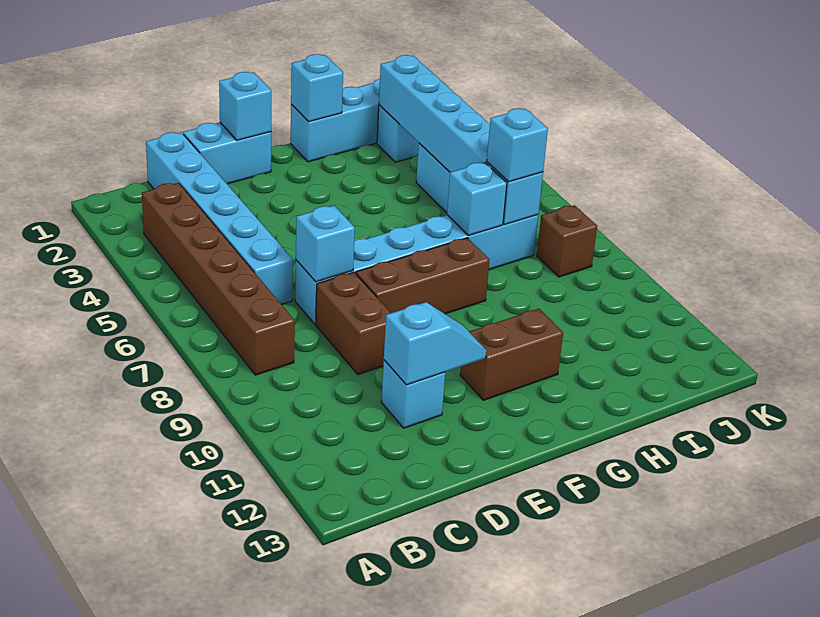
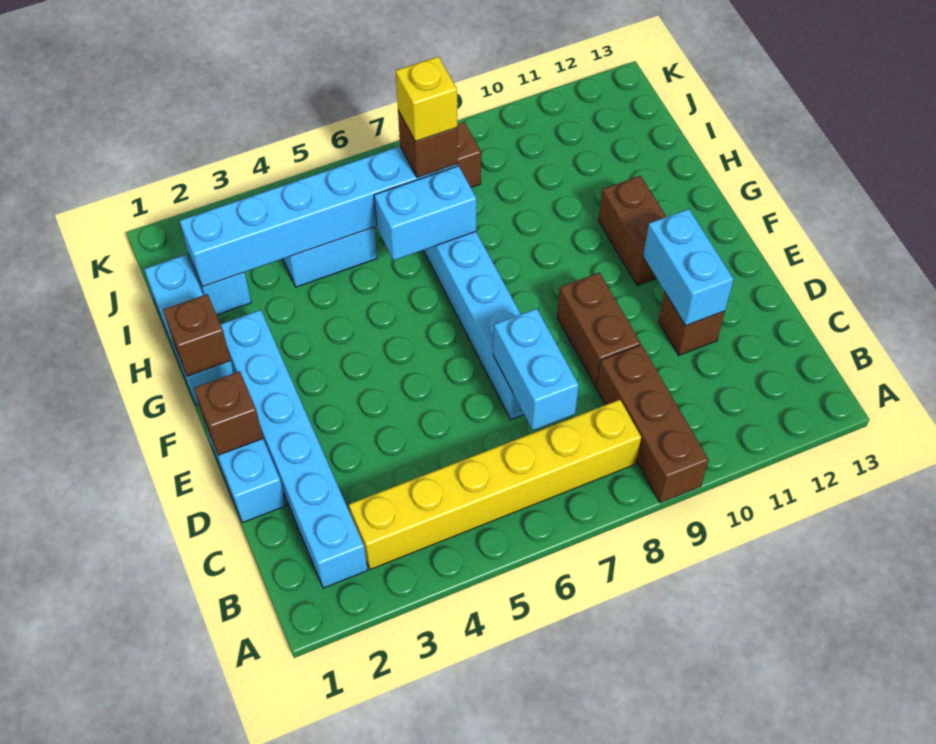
brown 1x6 brick [142,183,295,375] -> yellow 1x6 brick [349,400,641,569]
cyan 1x6 brick [146,132,293,304] -> cyan 1x6 brick turned to [221,310,367,588]
cyan 1x1 brick [296,206,355,282] -> cyan 1x2 brick [493,309,579,430]
brown 1x2 brick [316,272,391,375] -> brown 1x2 brick turned to [557,273,641,387]
cyan 1x1 brick [381,360,445,428] -> brown 1x1 brick [659,292,725,355]
cyan 1x2 slope [384,302,486,385] -> cyan 1x2 brick [643,209,733,325]
cyan 1x1 brick [219,72,271,140] -> brown 1x1 brick [194,371,263,455]
brown 1x3 brick [356,238,489,314] -> brown 1x3 brick moved to [597,345,709,503]
cyan 1x1 brick [291,54,343,122] -> brown 1x1 brick [163,294,231,376]
cyan 1x1 brick [447,163,507,235] -> cyan 1x2 brick [374,166,477,260]
cyan 1x1 brick [487,108,548,182] -> brown 1x1 brick [398,111,458,178]
none -> yellow 1x1 brick [396,57,457,141]

